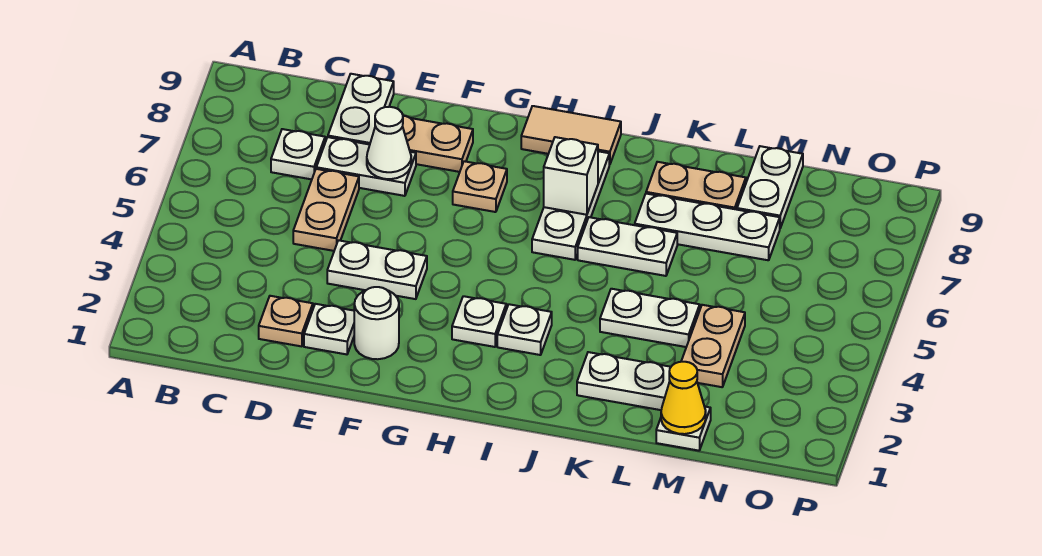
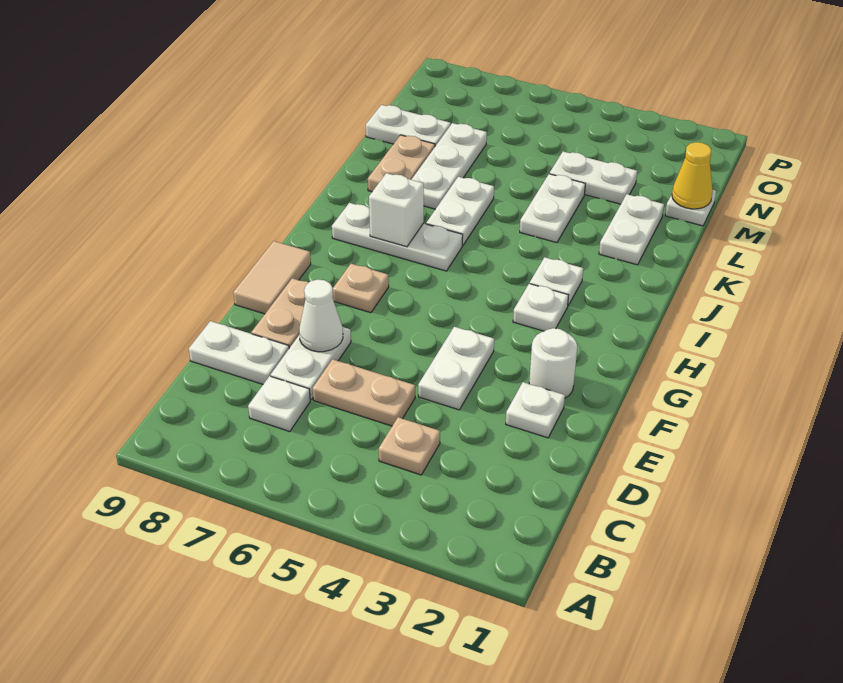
tan 1x1 plate [259,296,313,346] -> tan 1x1 plate moved to [379,417,440,475]
tan 1x2 tile [521,106,621,165] -> tan 1x2 tile moved to [233,241,311,314]
tan 1x2 plate [681,305,745,387] -> white 1x2 plate [550,152,637,204]

